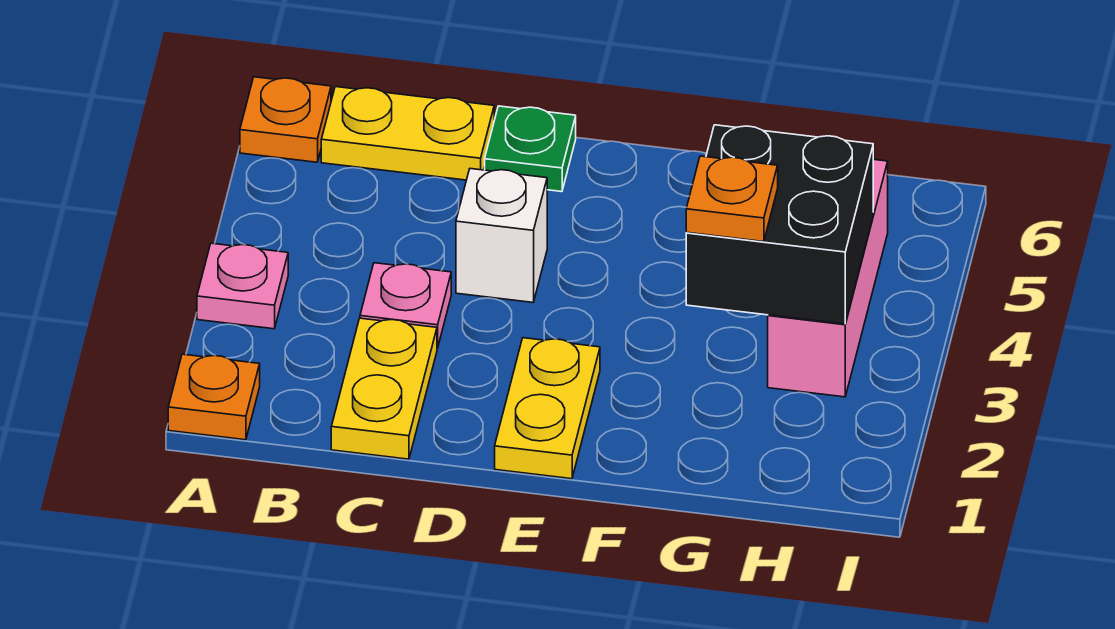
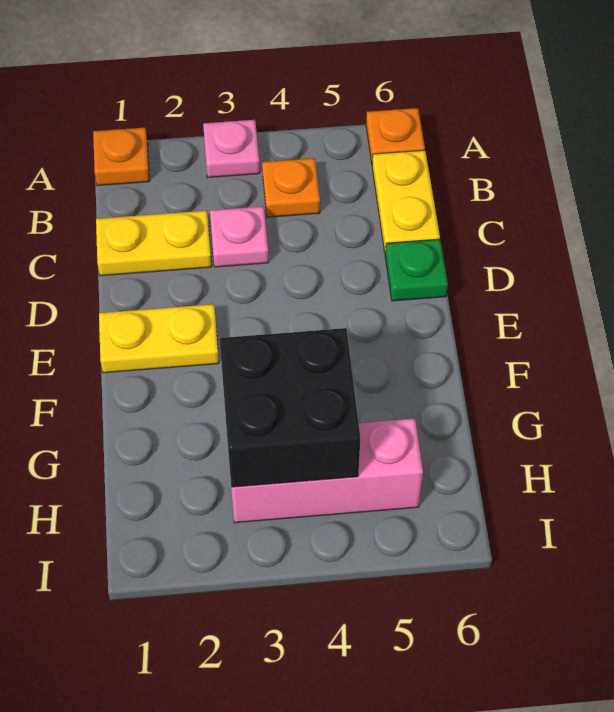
white 1x1 brick [456,169,547,302] -> none
orange 1x1 plate [686,156,778,242] -> orange 1x1 plate moved to [262,158,320,217]

